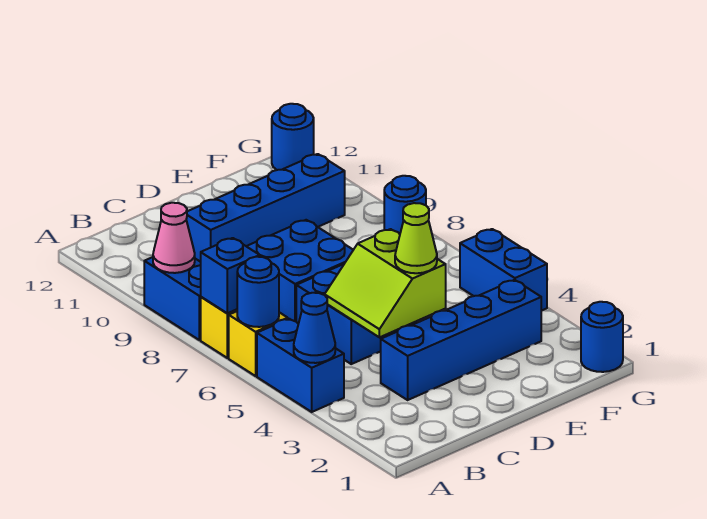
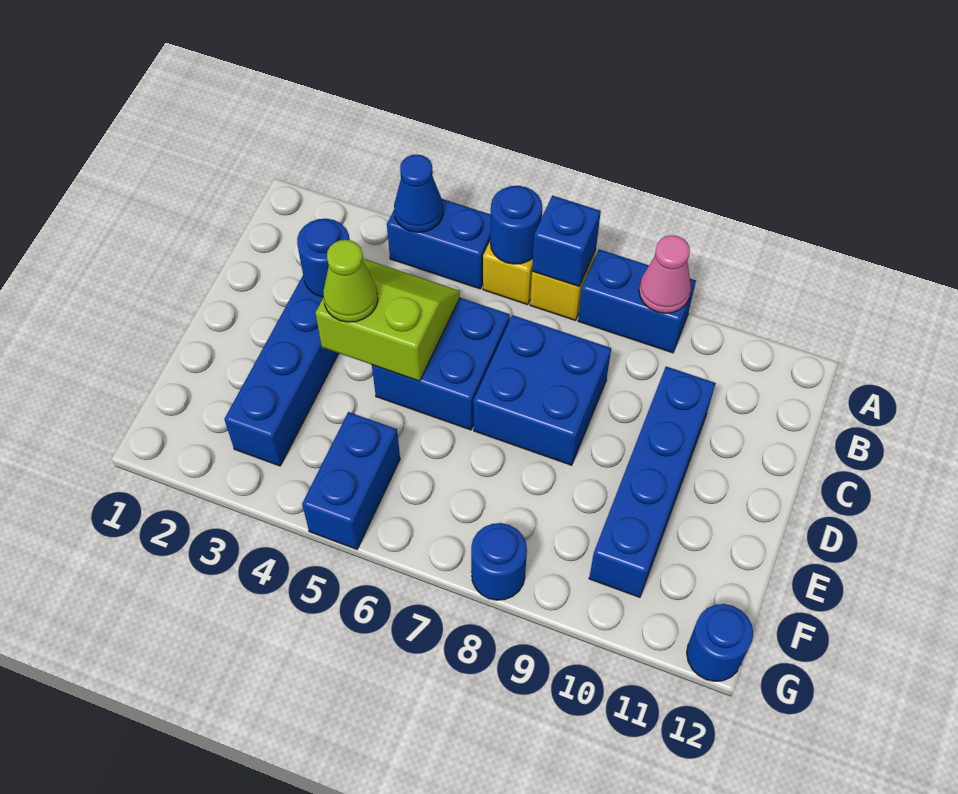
blue 1x1 round brick [581,302,623,372] -> blue 1x1 round brick moved to [297,219,350,297]
blue 1x2 brick [460,229,547,311] -> blue 1x2 brick turned to [302,412,400,549]

